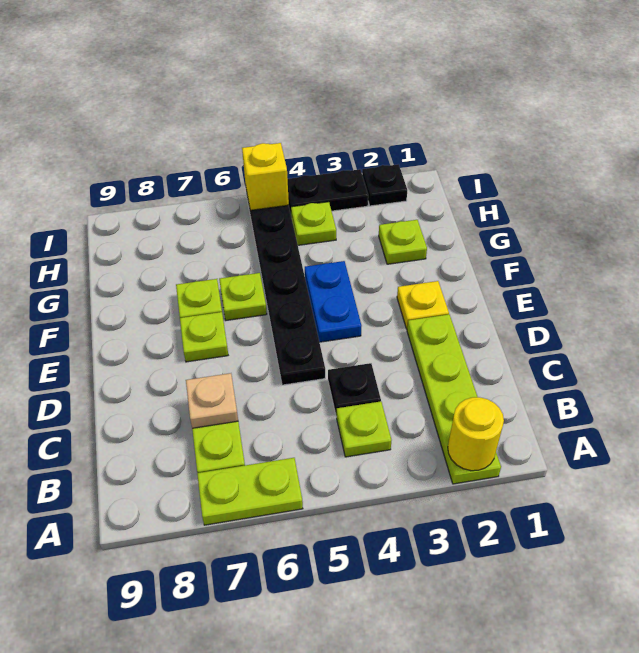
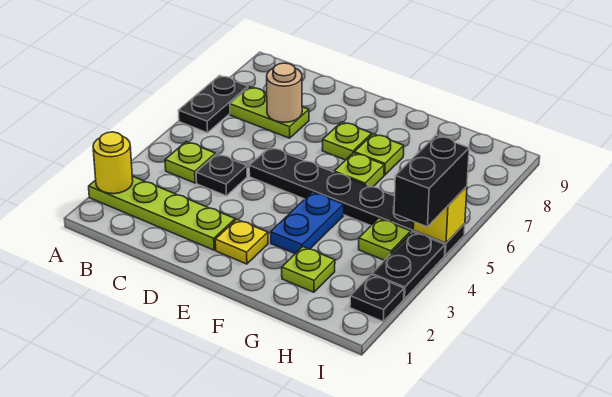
lime 1x2 plate [197,458,303,525] -> black 1x2 plate [178,76,248,133]
tan 1x1 plate [186,373,238,428] -> tan 1x1 round brick [267,63,302,122]
blue 1x2 plate [305,261,362,342] -> blue 1x2 plate turned to [271,192,344,254]
none -> black 1x2 brick [394,136,469,227]

